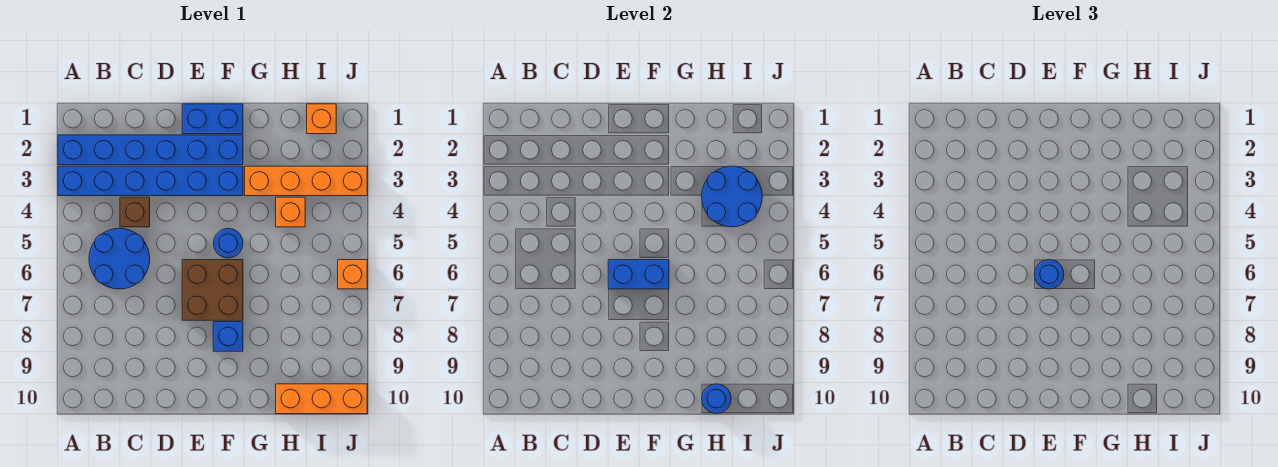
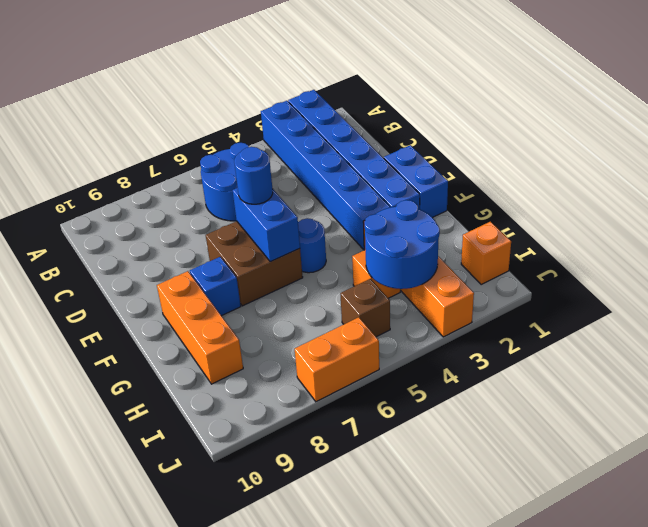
brown 1x1 brick [120,197,150,227] -> brown 1x1 brick moved to [340,279,390,337]
orange 1x3 brick [276,384,367,414] -> orange 1x3 brick moved to [157,271,243,384]
blue 1x1 round brick [702,384,731,413] -> none
orange 1x1 brick [338,260,367,289] -> orange 1x2 brick [295,317,379,402]

